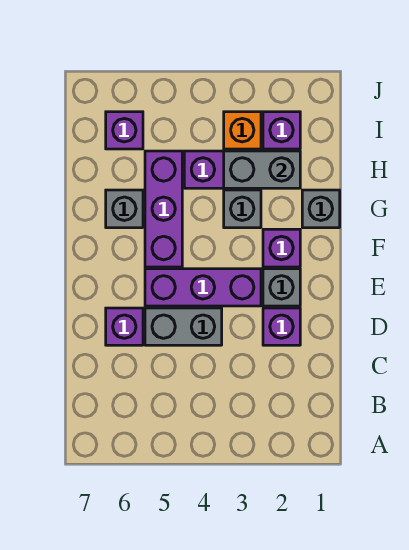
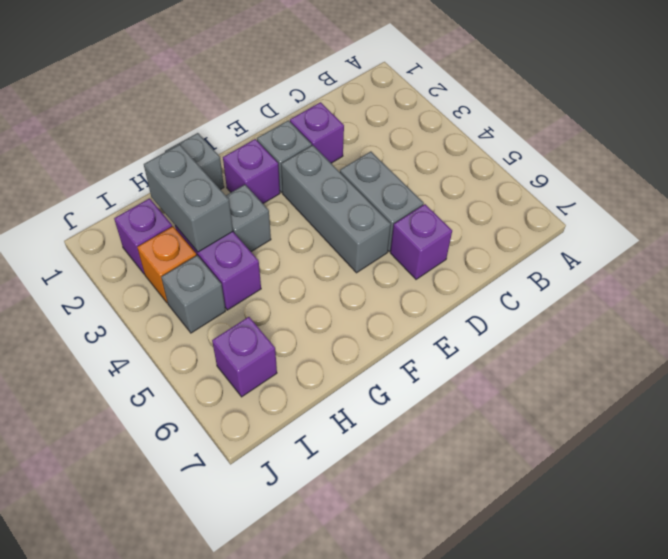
purple 1x3 brick [145,269,261,306] -> grey 1x3 brick [281,145,391,273]
purple 1x3 brick [145,151,182,267] -> none
grey 1x1 brick [106,190,143,228] -> grey 1x1 brick moved to [161,255,226,333]

